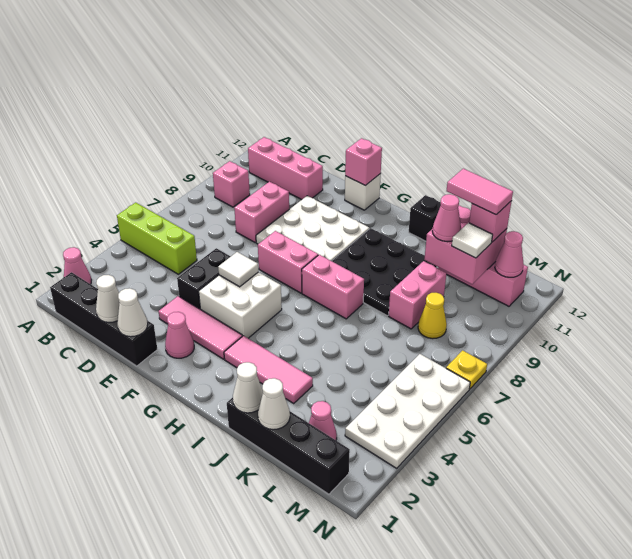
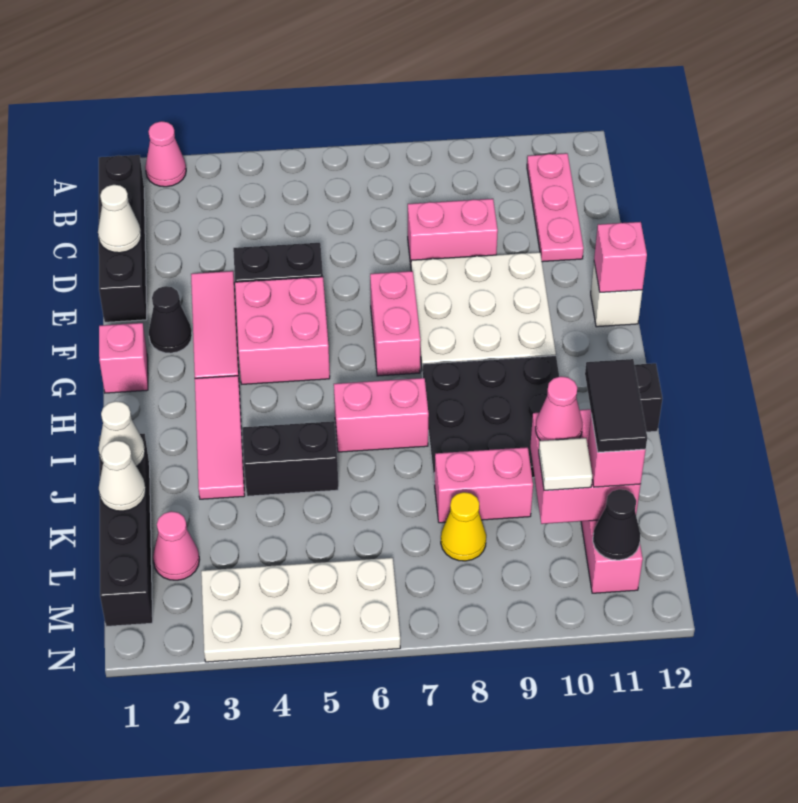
lime 1x3 brick [117,203,197,274] -> none
pink 1x1 brick [213,161,250,207] -> pink 1x1 brick moved to [99,323,148,393]
pink 1x3 brick [248,137,323,200] -> pink 1x3 plate [527,153,584,262]
white 1x1 cone [117,288,148,337] -> none
pink 1x1 cone [165,312,194,358] -> black 1x1 cone [149,286,192,353]
white 2x2 brick [199,272,282,338] -> pink 2x2 brick [235,277,330,384]
white 1x1 tile [218,252,258,287] -> none
pink 1x2 brick [302,255,364,319] -> pink 1x2 brick turned to [334,378,429,452]
none -> black 1x2 brick [242,421,338,496]
pink 1x2 tile [447,169,513,215] -> black 1x2 tile [585,359,647,452]
pink 1x1 cone [495,231,524,277] -> black 1x1 cone [593,489,640,560]
yellow 1x1 plate [446,350,487,389] -> none

